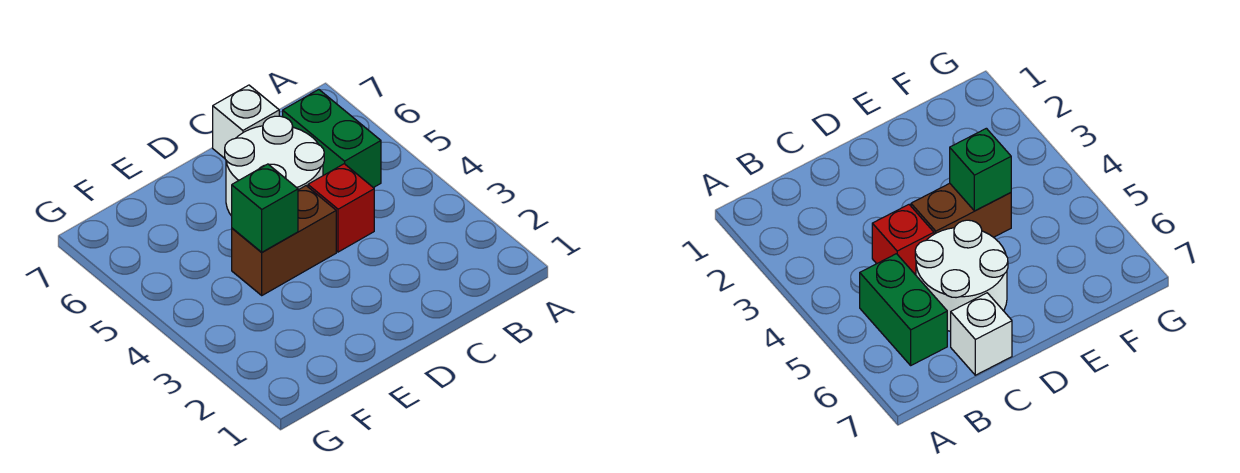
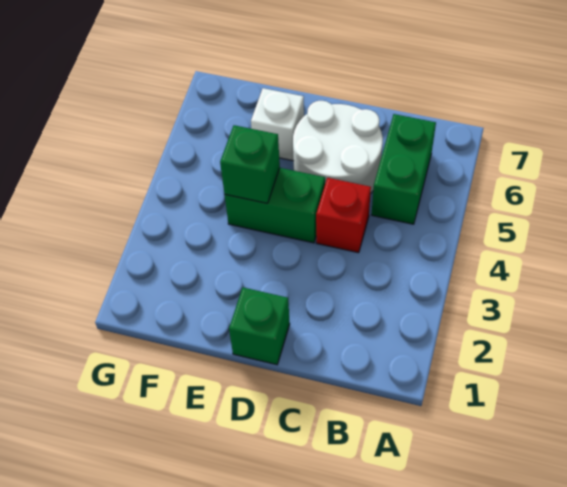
white 1x1 brick [213,85,279,158] -> white 1x1 brick moved to [251,88,304,161]
none -> green 1x1 brick [229,287,290,365]
brown 1x2 brick [232,186,336,295] -> green 1x2 brick [225,168,325,243]

